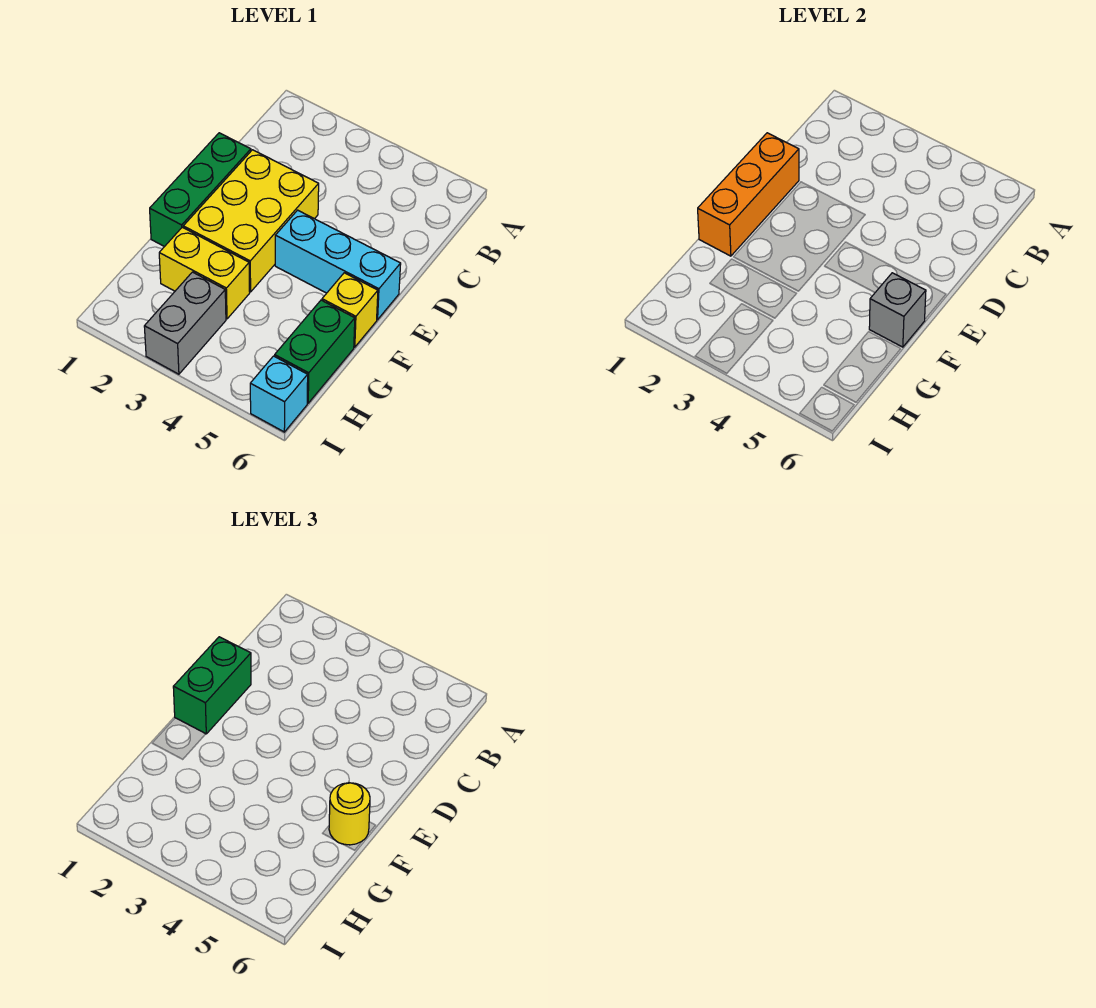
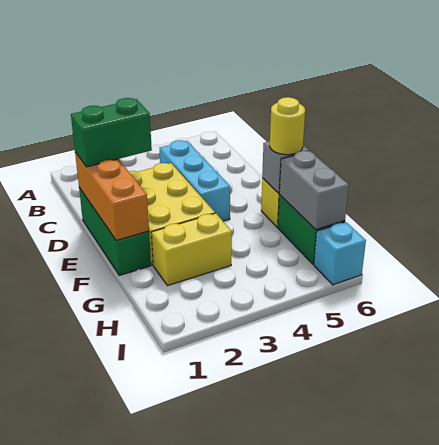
green 1x2 brick [173,637,251,734] -> green 1x2 brick turned to [71,98,152,167]
cyan 1x3 brick [275,210,401,320] -> cyan 1x3 brick turned to [160,140,230,221]
grey 1x2 brick [144,272,226,374] -> grey 1x2 brick moved to [279,151,349,230]

